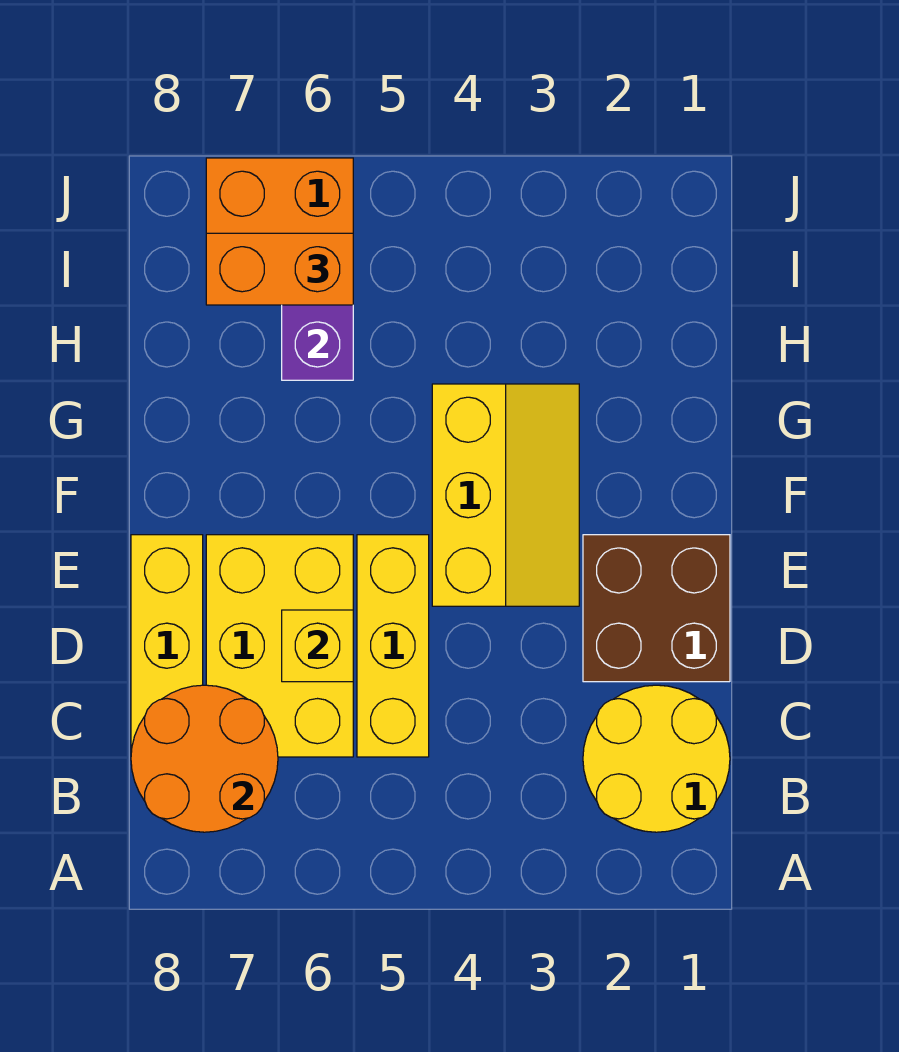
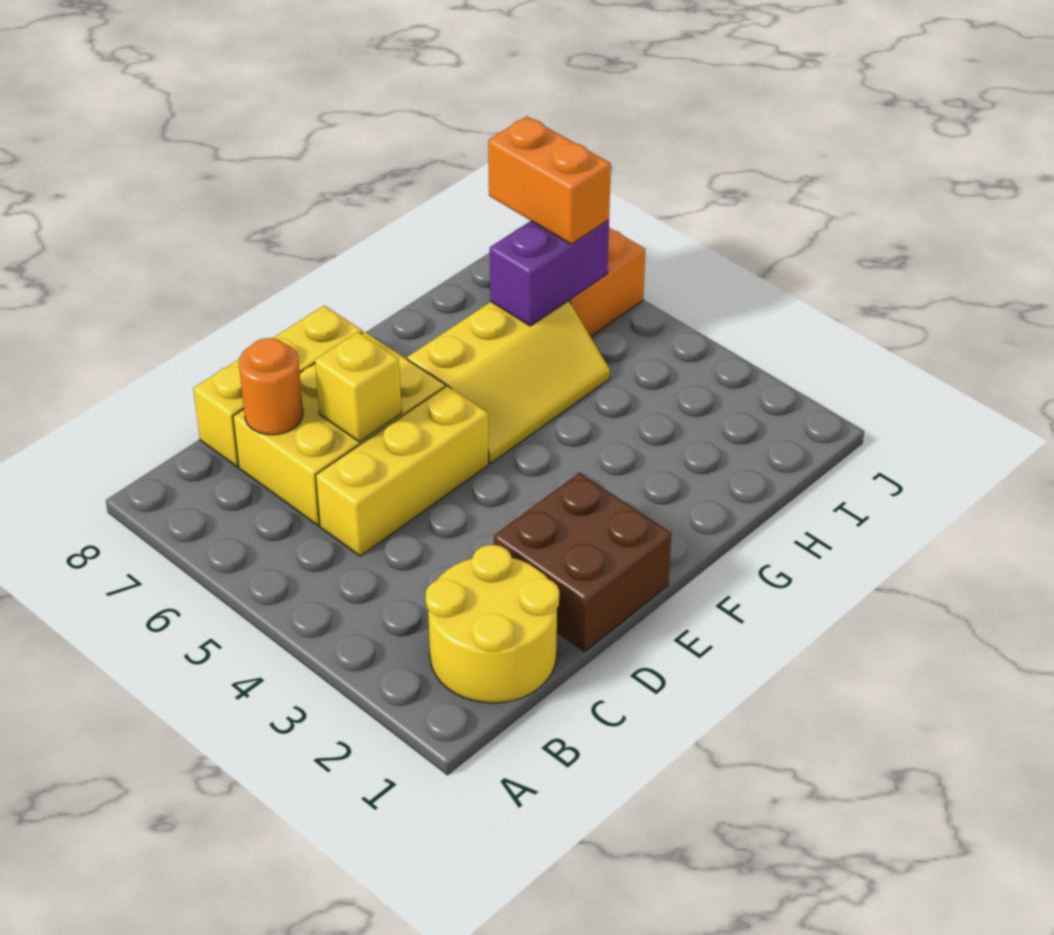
orange 2x2 round brick [131,685,278,832] -> orange 1x1 round brick [239,338,303,435]
yellow 2x3 slope [432,384,579,606] -> yellow 2x3 slope moved to [407,301,610,463]

